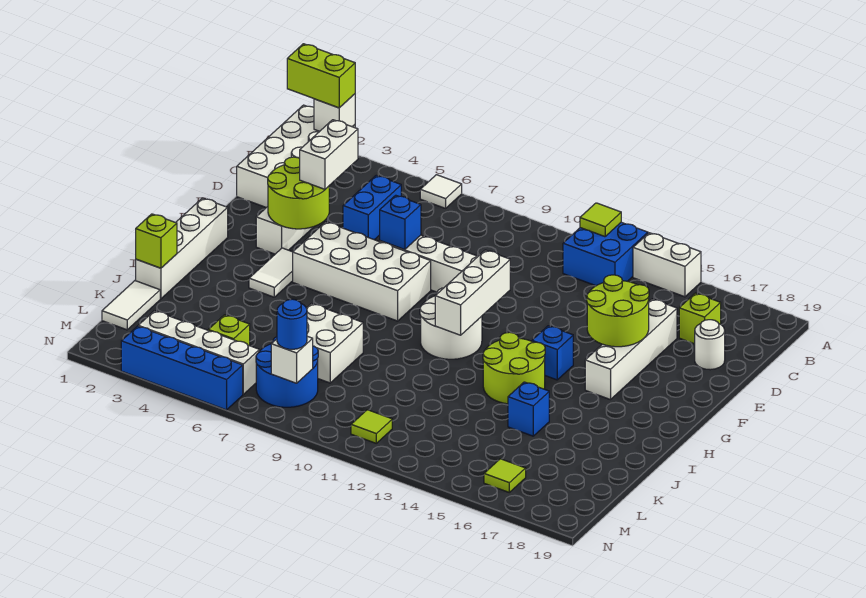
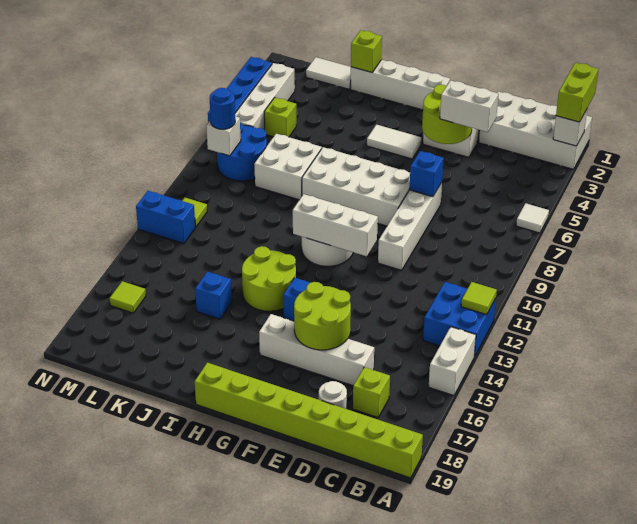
none -> lime 1x8 brick [195,363,423,478]
blue 1x2 brick [343,175,401,240] -> blue 1x2 brick moved to [136,191,195,244]
white 2x4 brick [293,222,431,321] -> white 2x4 brick turned to [302,147,410,226]

